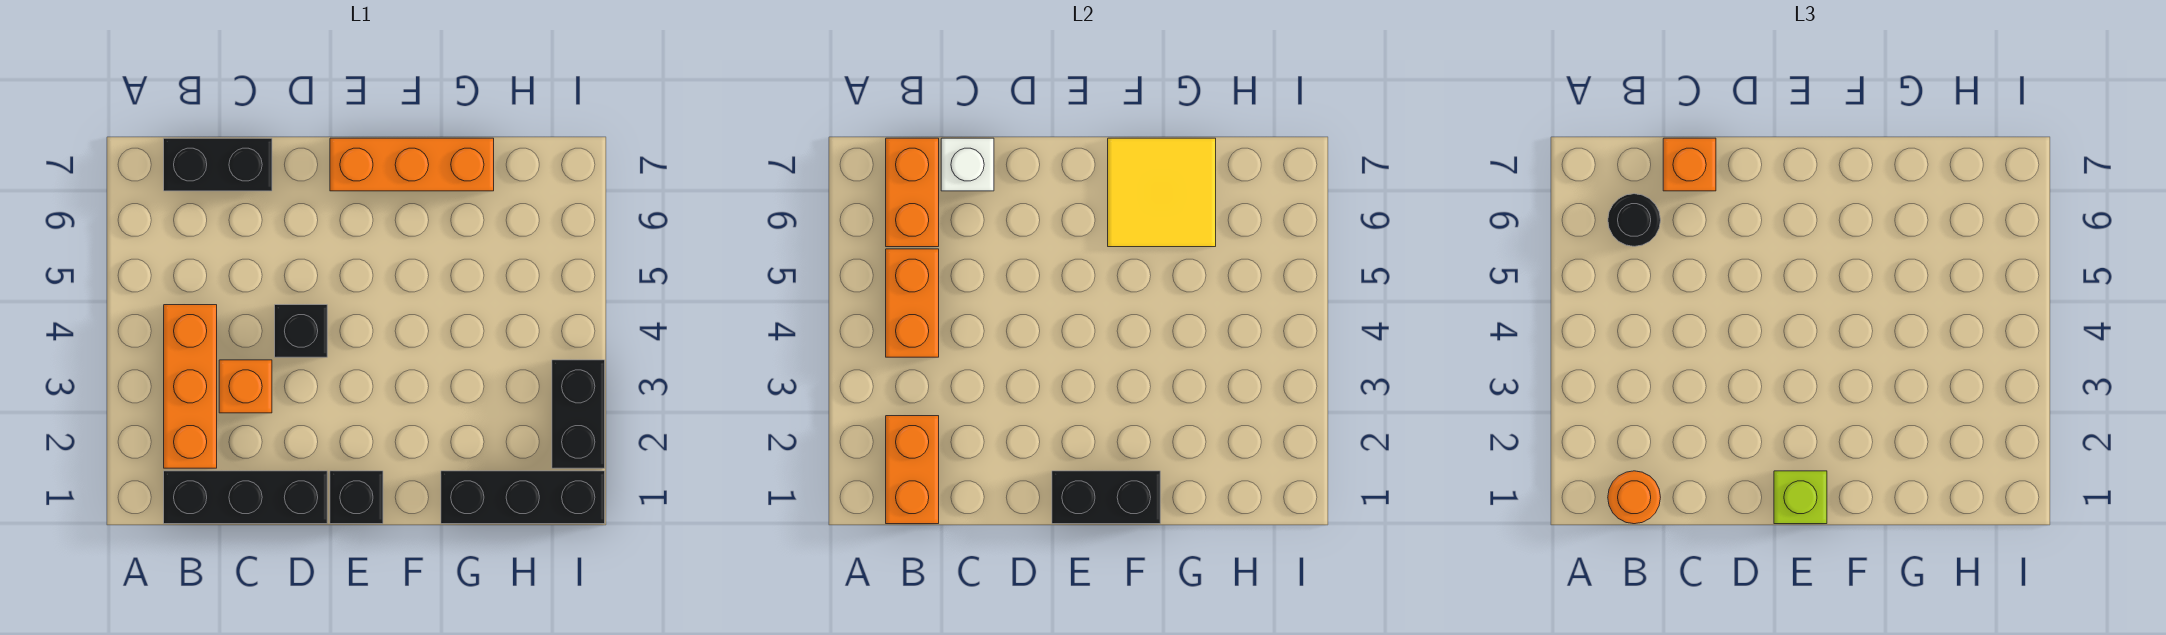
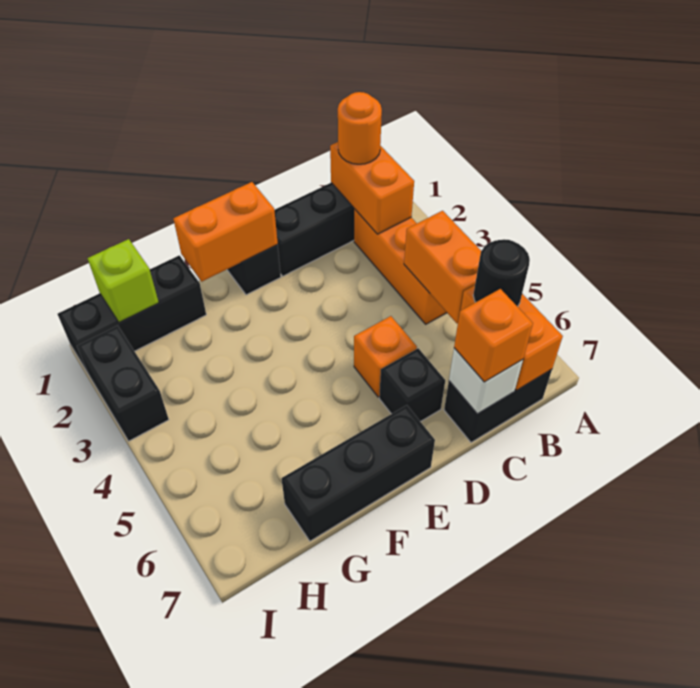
orange 1x1 brick [219,360,272,413] -> orange 1x1 brick moved to [354,316,417,397]
black 1x1 brick [275,305,327,357] -> black 1x1 brick moved to [379,348,445,422]
black 1x2 brick [1052,471,1160,524] -> orange 1x2 brick [173,182,278,281]
lime 1x1 brick [1774,471,1827,524] -> lime 1x1 brick moved to [87,239,159,322]
orange 1x3 brick [330,138,494,191] -> black 1x3 brick [282,405,435,541]
yellow 2x2 tile [1108,138,1216,247] -> none

